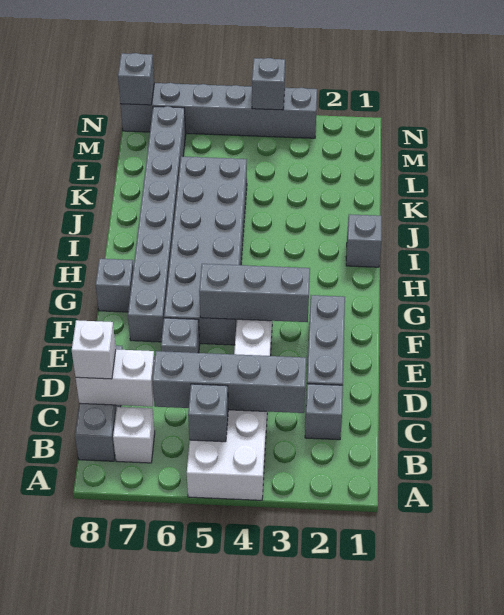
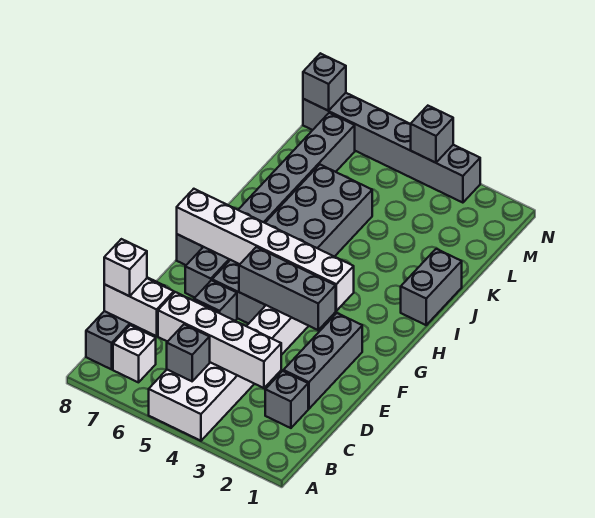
grey 1x4 brick [152,351,306,413] -> white 1x4 brick [158,292,281,388]
none -> white 1x6 brick [177,189,354,311]
grey 1x1 brick [346,214,382,267] -> grey 1x2 brick [401,249,462,325]

